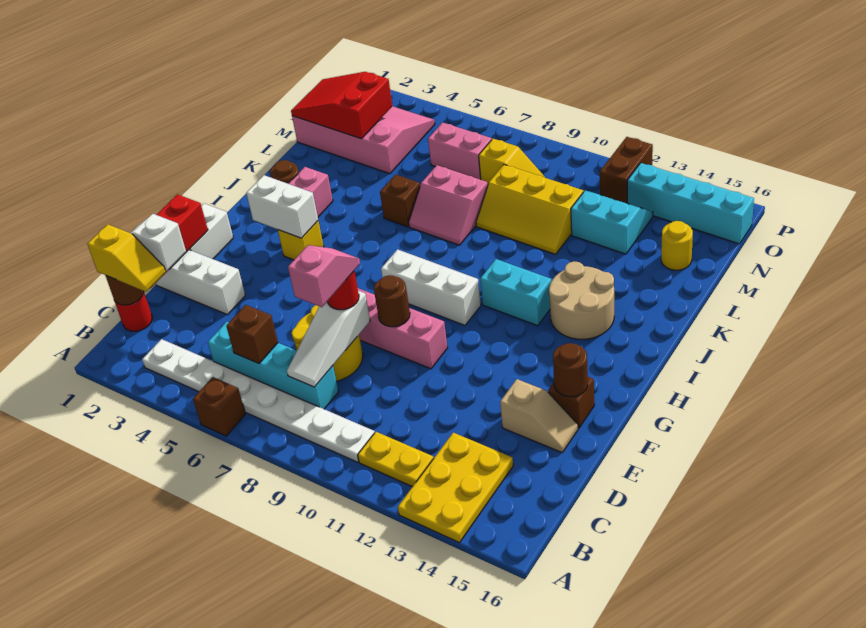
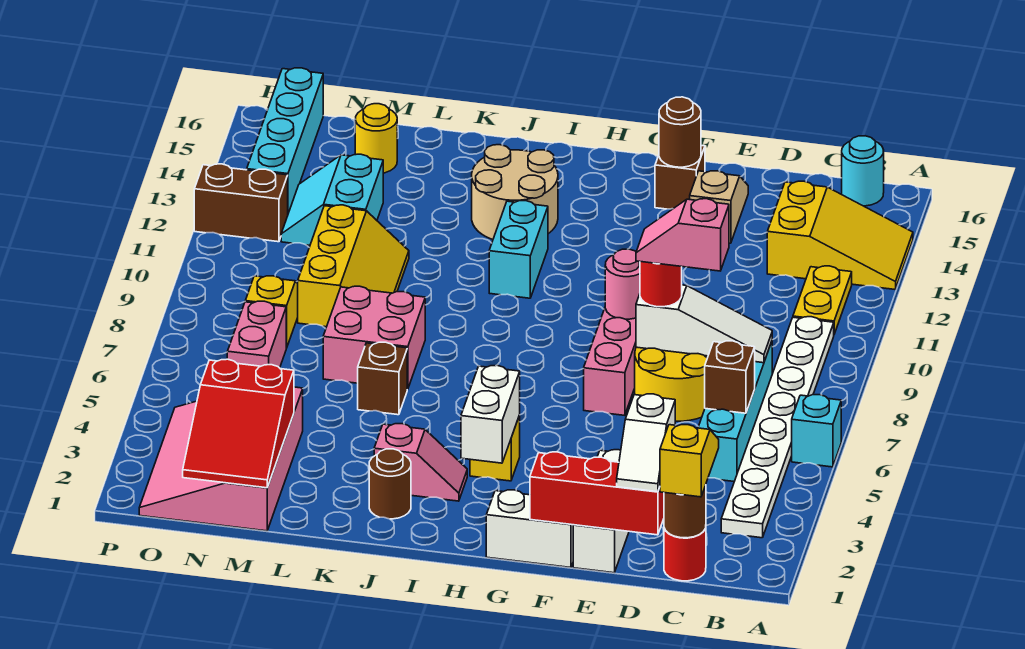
brown 1x1 brick [193,377,246,436] -> cyan 1x1 brick [792,395,841,467]
yellow 2x3 plate [398,433,513,542] -> yellow 2x3 slope [767,181,913,289]
none -> cyan 1x1 round brick [842,136,884,206]
brown 1x1 round brick [374,275,410,327] -> pink 1x1 round brick [605,249,640,319]
white 1x3 brick [381,249,481,325] -> none
pink 2x2 slope [409,165,488,245] -> pink 2x2 brick [323,286,425,389]

